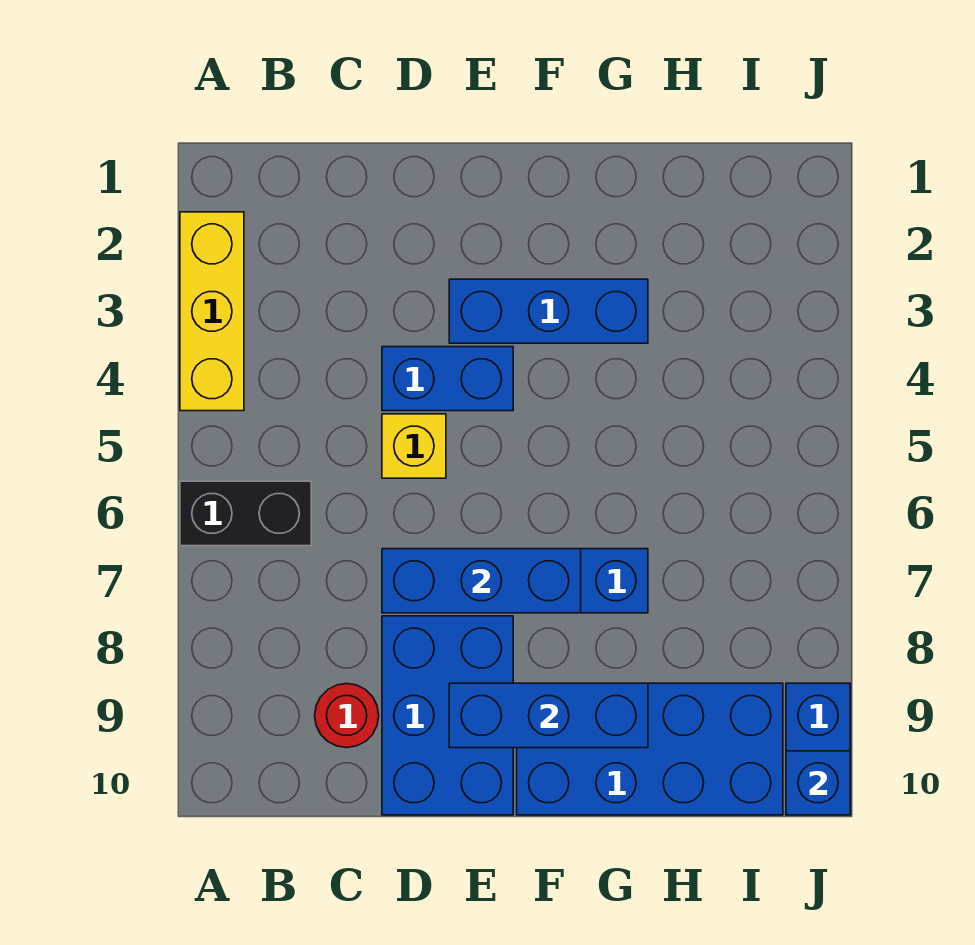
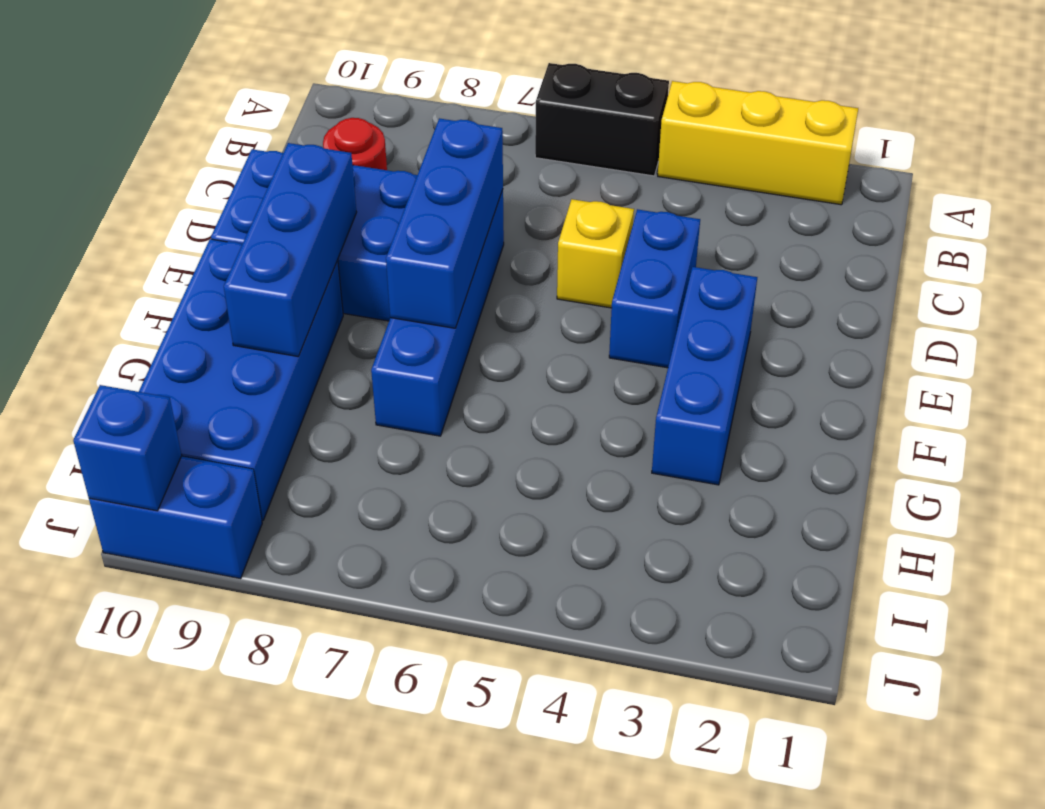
black 1x2 brick [180,481,311,546] -> black 1x2 brick turned to [535,63,669,176]

